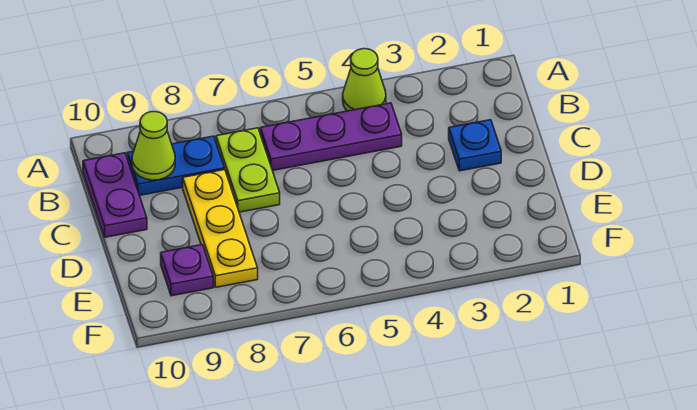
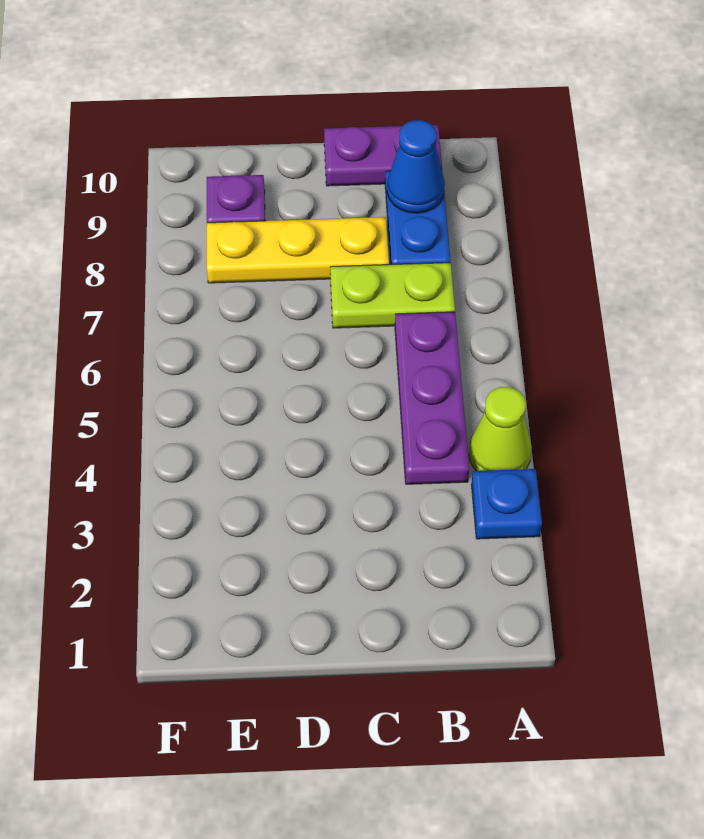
lime 1x1 cone [132,112,175,180] -> blue 1x1 cone [387,120,445,213]
blue 1x1 plate [449,120,501,171] -> blue 1x1 plate moved to [471,469,542,539]

